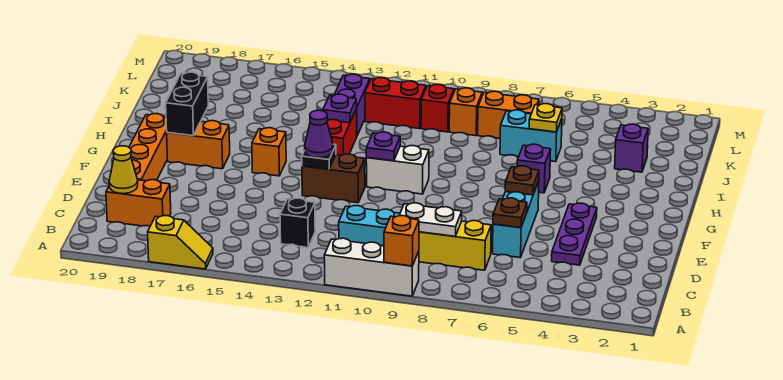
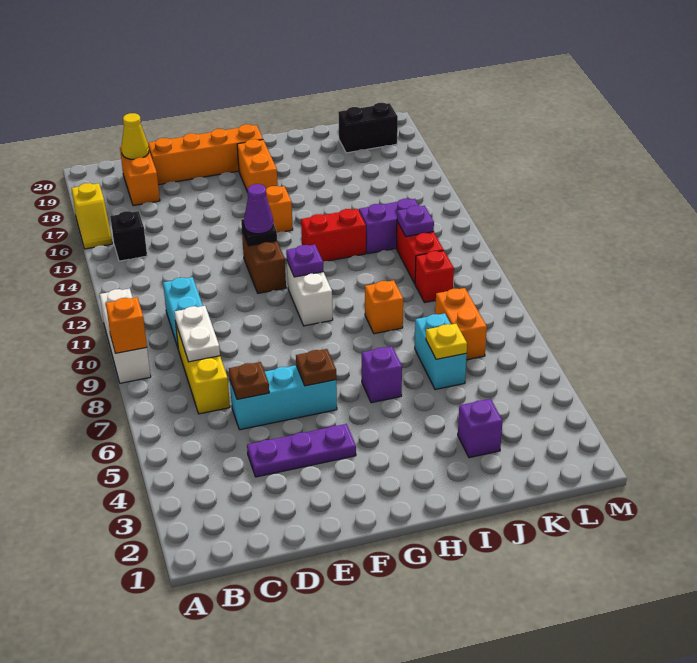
black 1x1 brick [280,198,315,247] -> black 1x1 brick moved to [110,211,147,261]
black 1x2 brick [166,72,208,136] -> black 1x2 brick moved to [338,103,398,153]
purple 1x1 plate [323,94,356,123] -> purple 1x1 plate moved to [397,205,434,237]
orange 1x1 brick [449,88,482,136] -> orange 1x1 brick moved to [365,280,403,334]

